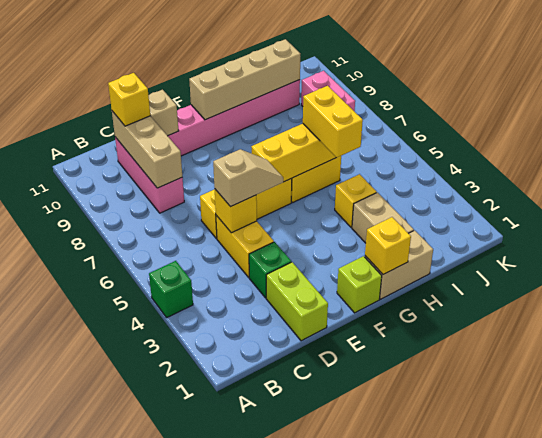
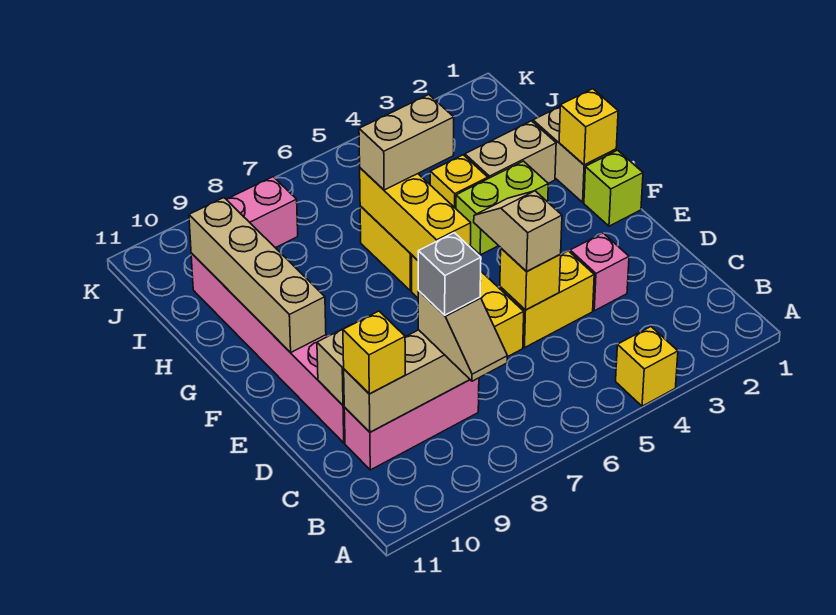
green 1x1 brick [149,261,193,317] -> yellow 1x1 brick [616,327,678,406]
none -> tan 1x2 slope [418,291,508,381]
none -> grey 1x1 brick [418,233,481,315]
lime 1x2 brick [266,262,328,341] -> lime 1x2 brick moved to [456,161,548,255]
green 1x1 brick [249,242,291,298] -> pink 1x1 brick [570,233,629,311]
yellow 1x2 brick [303,86,363,158] -> tan 1x2 brick [359,95,454,190]

